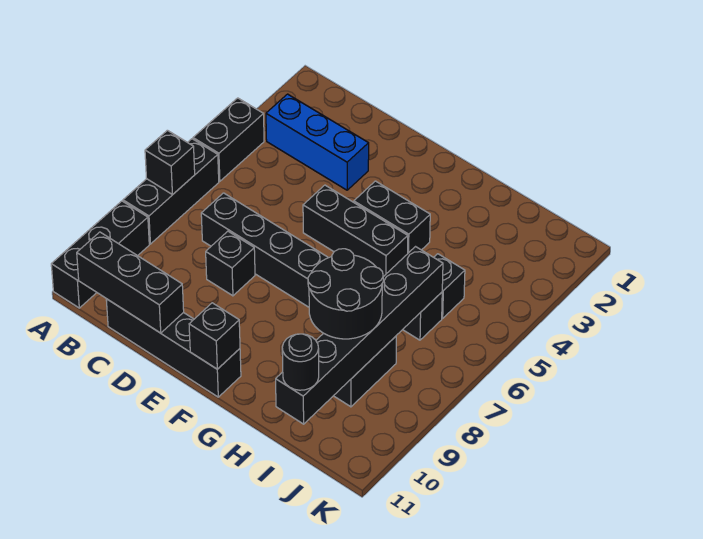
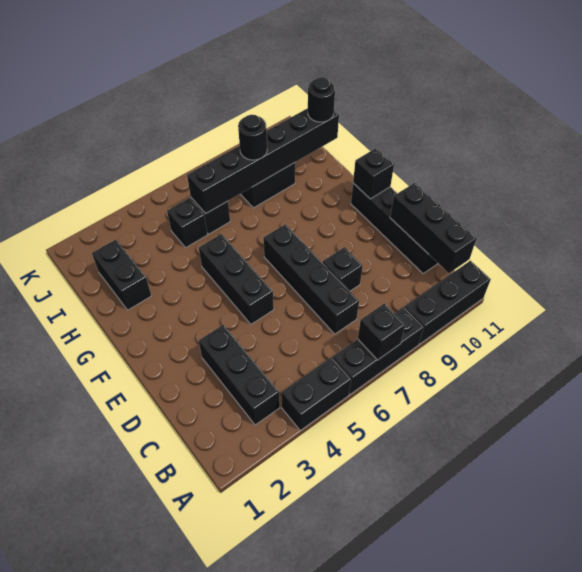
blue 1x3 brick [266,94,369,190] -> black 1x3 brick [199,325,280,425]
black 1x2 brick [354,181,430,253] -> black 1x2 brick moved to [92,240,151,310]
black 2x2 round brick [308,249,383,339] -> black 1x1 round brick [238,115,267,160]

